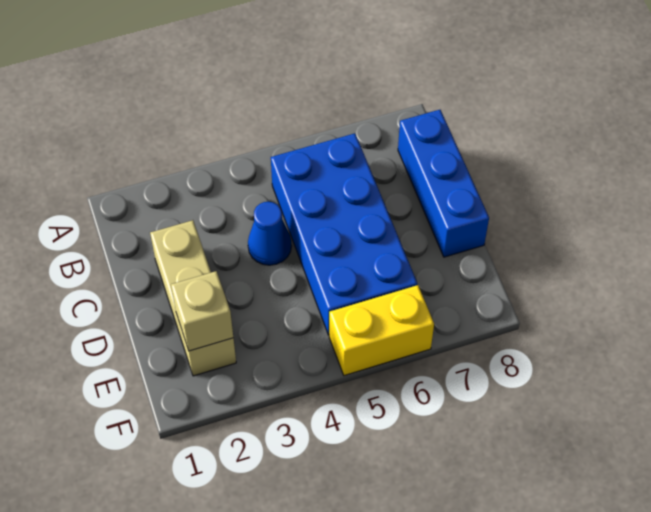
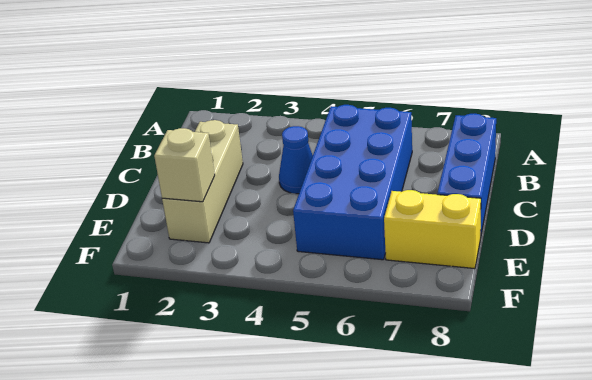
yellow 1x2 brick [329,285,434,376] -> yellow 1x2 brick moved to [384,190,481,269]

